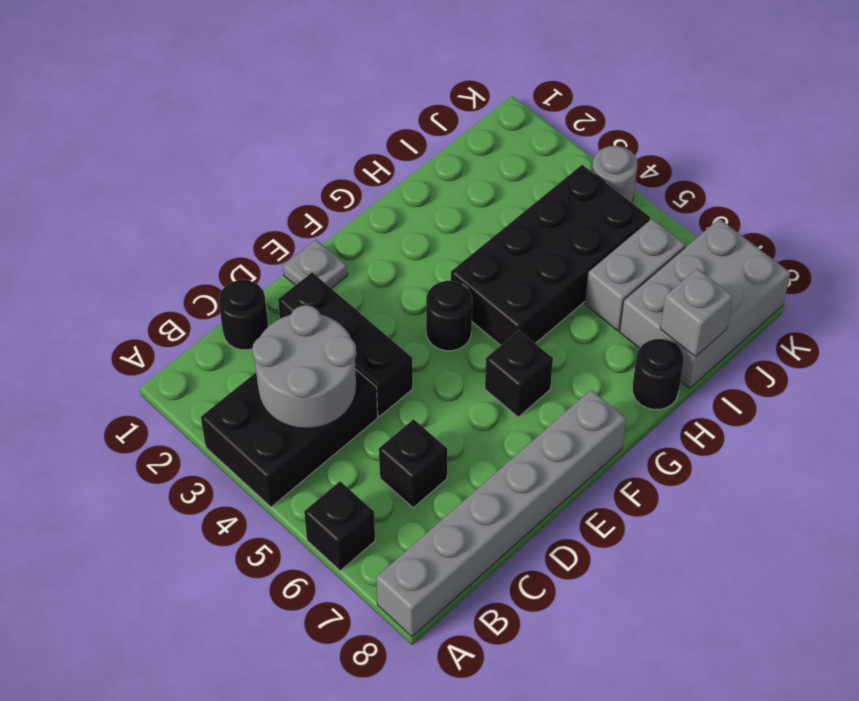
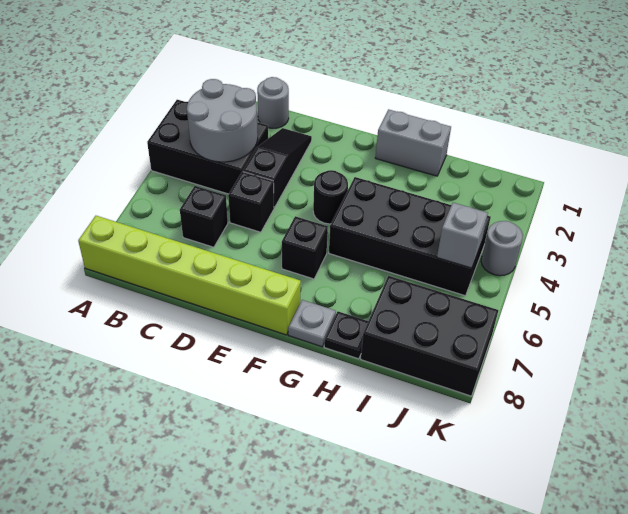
black 1x1 brick [304,481,375,571] -> black 1x1 brick moved to [228,172,274,232]
grey 1x6 brick [376,390,626,637] -> lime 1x6 brick [78,216,301,335]
black 1x1 round brick [219,280,268,350] -> grey 1x1 round brick [257,77,289,128]
black 1x3 brick [278,273,413,416] -> black 1x3 slope [243,128,312,208]
grey 1x1 plate [283,240,347,289] -> grey 1x1 plate moved to [288,300,336,347]
black 1x1 round brick [632,339,684,409] -> black 1x1 plate [324,311,368,359]
grey 1x2 brick [585,218,686,331] -> grey 1x2 brick moved to [375,109,451,176]
grey 2x3 brick [620,219,790,388] -> black 2x3 brick [361,276,499,396]
grey 1x1 brick [660,268,733,357] -> grey 1x1 brick moved to [437,203,488,268]

